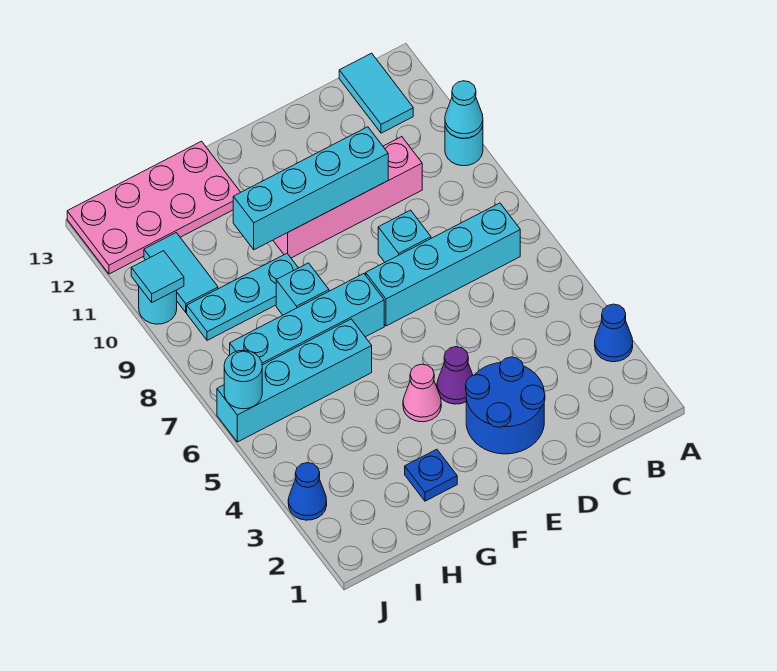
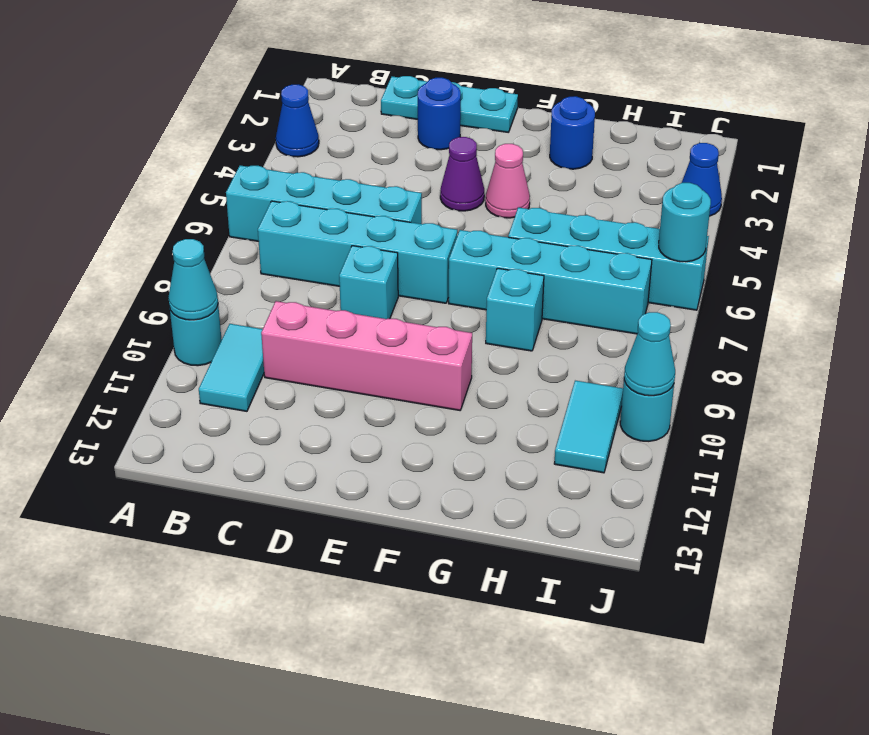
cyan 1x2 tile [339,53,413,133] -> cyan 1x2 tile moved to [199,324,264,411]
blue 2x2 round brick [466,357,545,454] -> blue 1x1 round brick [418,78,461,150]
cyan 1x4 brick [233,127,388,250] -> cyan 1x4 brick moved to [226,165,422,241]
blue 1x1 plate [405,449,457,501] -> blue 1x1 round brick [550,96,595,169]
cyan 1x3 plate [187,254,298,340] -> cyan 1x3 plate moved to [381,76,518,132]
pink 2x4 plate [67,141,241,274] -> none
cyan 1x1 tile [131,251,184,302] -> cyan 1x1 cone [624,312,675,396]

